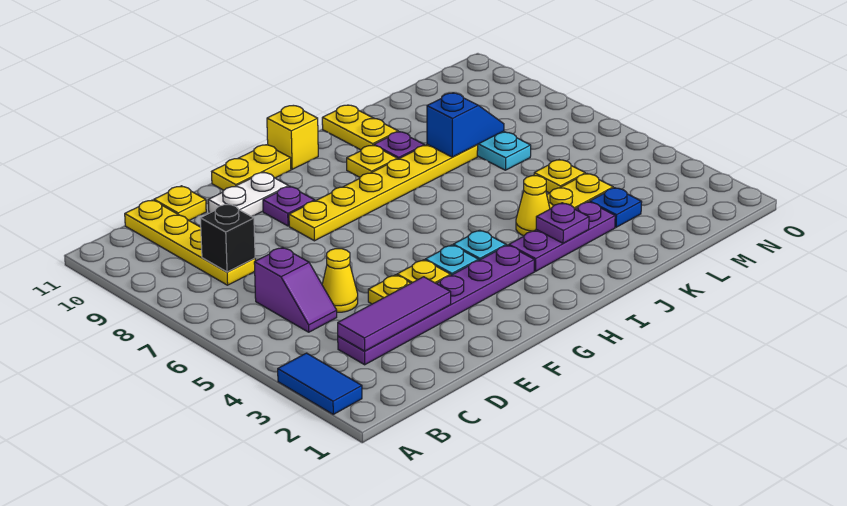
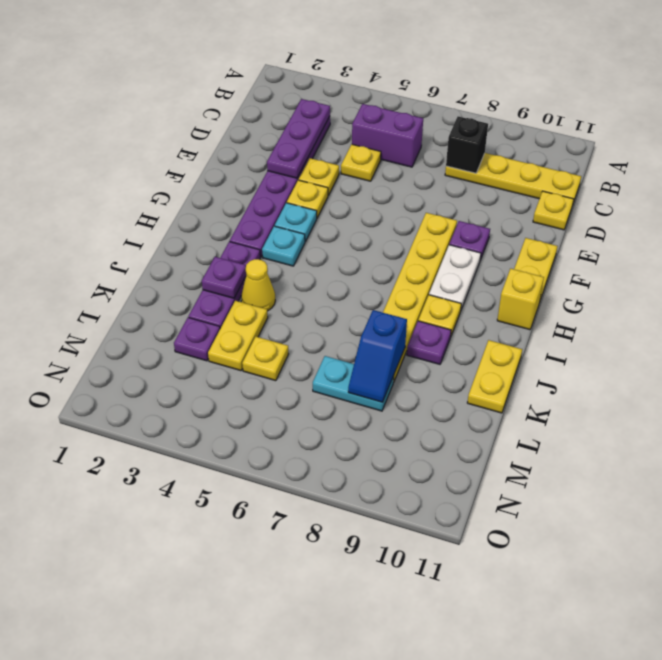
blue 1x2 tile [278,353,362,414] -> none
purple 1x3 tile [338,277,451,351] -> purple 1x3 plate [267,99,330,178]
purple 1x2 slope [254,247,337,332] -> purple 1x2 brick [352,104,423,167]
yellow 1x1 cone [322,249,358,312] -> yellow 1x1 plate [341,144,381,181]
white 1x2 plate [208,172,289,217] -> white 1x2 plate moved to [429,245,481,310]
yellow 1x2 plate [322,105,398,150] -> yellow 1x2 plate turned to [467,340,522,413]
blue 1x1 plate [590,188,642,227] -> purple 1x1 plate [174,317,220,361]

